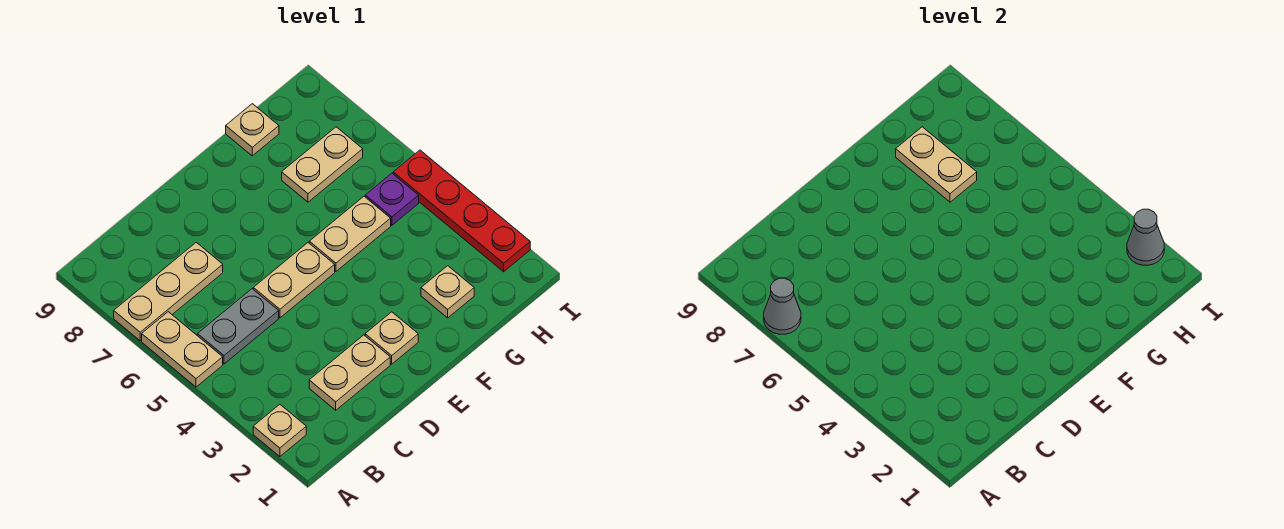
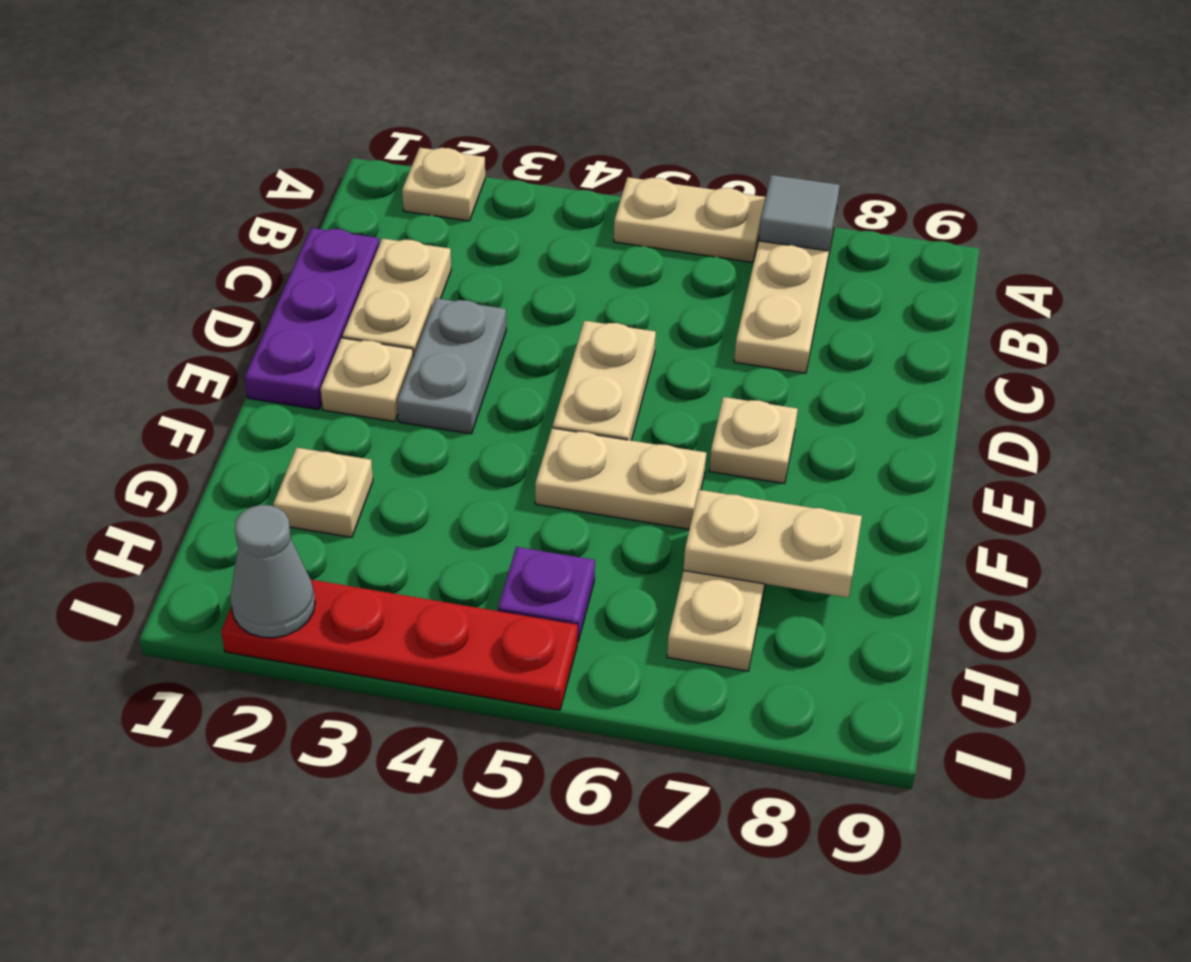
grey 1x1 cone [764,278,801,334] -> grey 1x1 tile [759,175,840,251]
grey 1x2 plate [197,289,279,364] -> grey 1x2 plate moved to [397,298,506,434]
none -> purple 1x3 plate [245,228,379,410]
tan 1x2 plate [309,197,391,271] -> tan 1x2 plate turned to [535,428,706,529]
tan 1x1 plate [226,104,279,156] -> tan 1x1 plate moved to [709,397,798,484]

